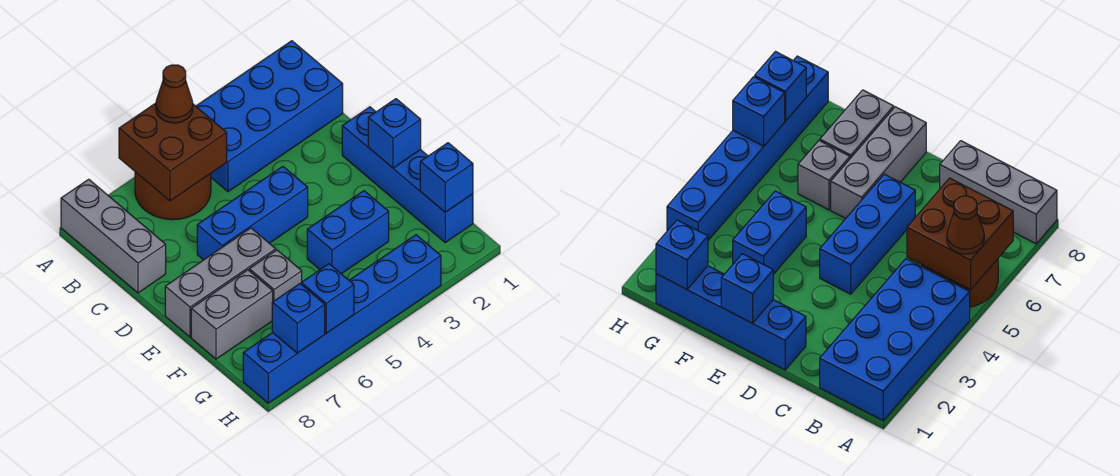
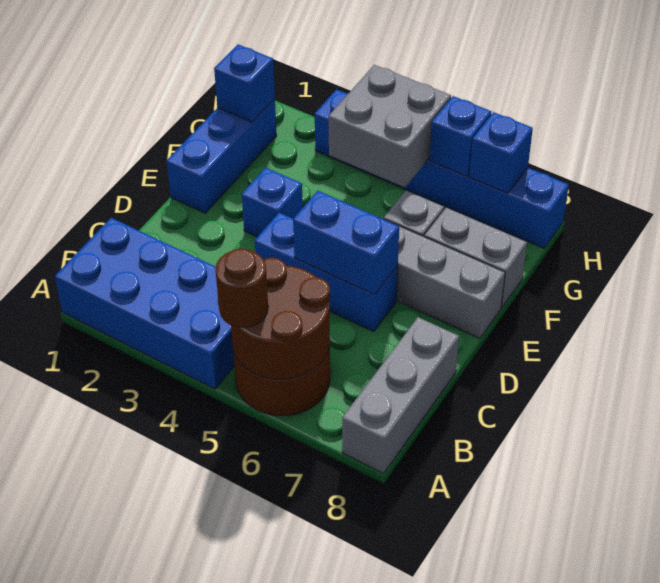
brown 2x2 brick [119,103,227,201] -> brown 2x2 round brick [231,258,330,379]
brown 1x1 cone [156,65,193,123] -> brown 1x1 round brick [216,249,268,328]
blue 1x4 brick [342,107,473,242] -> blue 1x3 brick [167,99,277,213]
blue 1x1 brick [368,99,421,168] -> blue 1x1 brick moved to [242,168,303,237]
blue 1x2 brick [307,191,389,274] -> blue 1x2 brick moved to [293,191,399,295]
none -> grey 2x2 brick [329,65,451,187]

